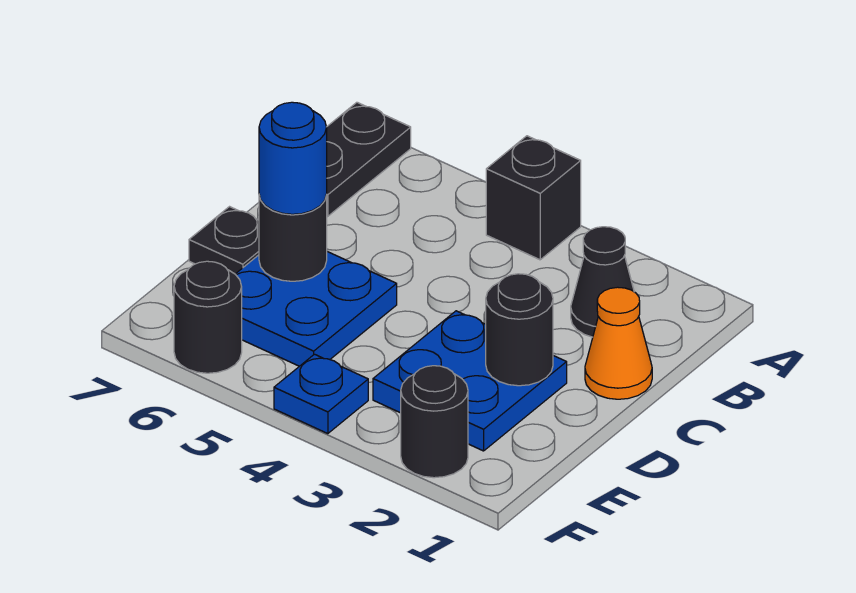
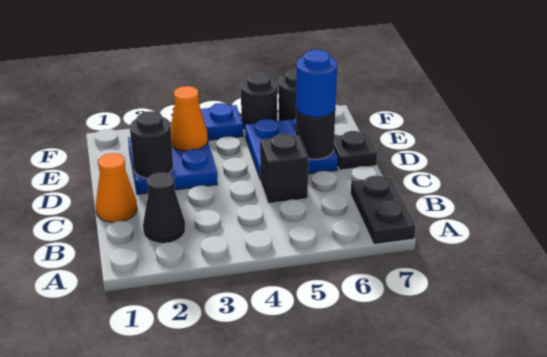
black 1x1 brick [486,136,581,260] -> black 1x1 brick moved to [260,134,308,203]
none -> orange 1x1 cone [171,86,208,151]
black 1x1 round brick [401,366,468,478] -> black 1x1 round brick moved to [241,73,277,130]

